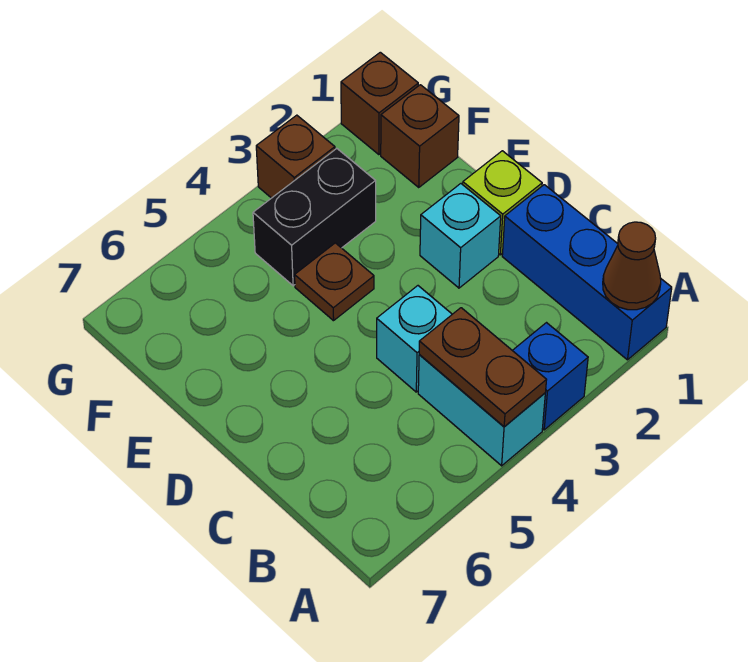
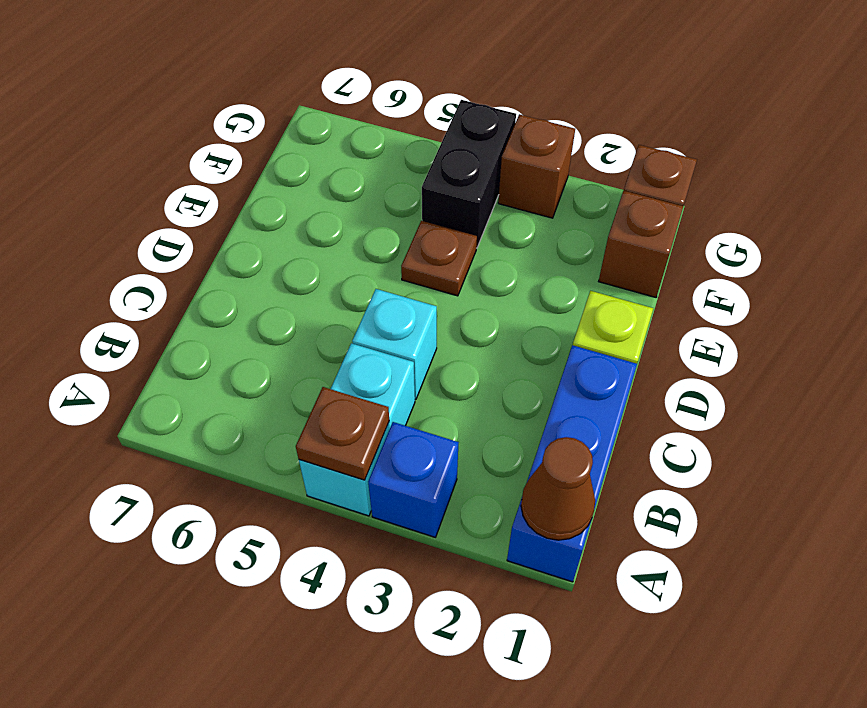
brown 1x2 plate [419,308,546,427] -> brown 1x1 plate [296,387,389,480]
cyan 1x1 brick [420,184,501,288] -> none
black 1x2 brick [253,149,376,286] -> black 1x2 brick turned to [422,100,516,248]

